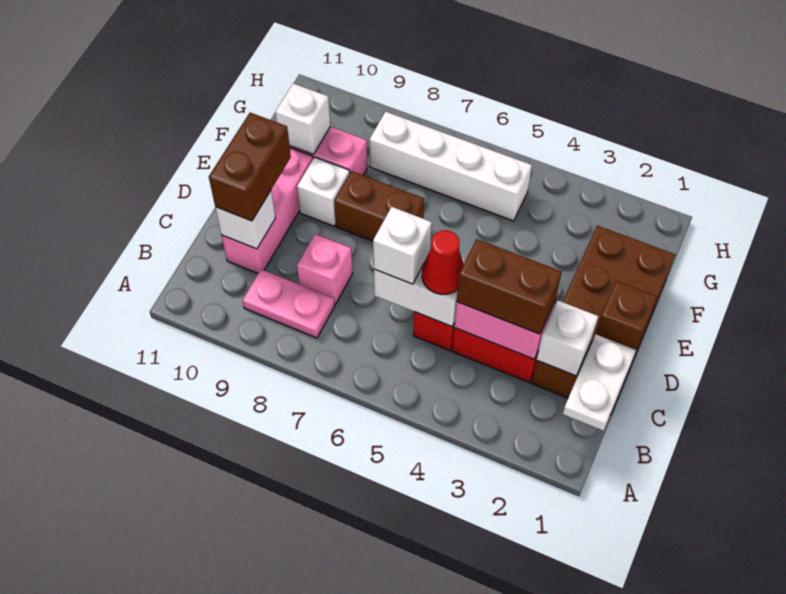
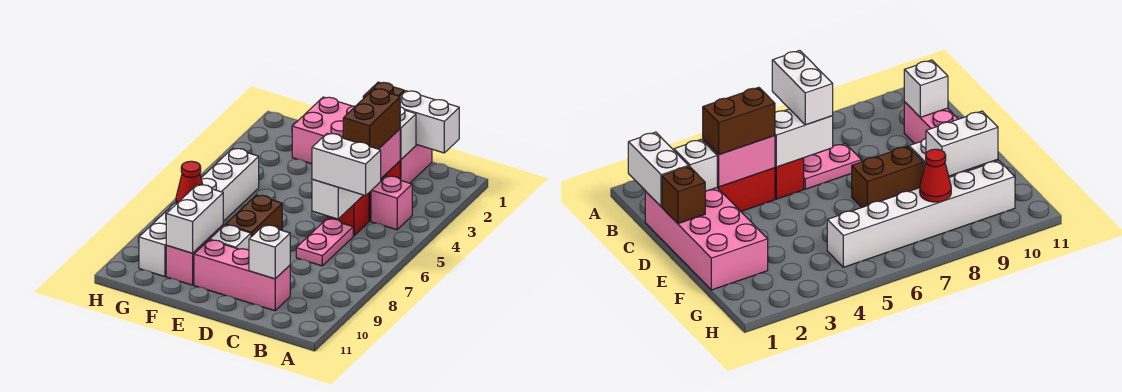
white 1x2 plate [563,335,636,431] -> white 1x2 brick [400,91,459,153]
pink 1x2 plate [243,269,335,338] -> pink 1x2 plate moved to [296,219,353,266]
brown 2x4 brick [532,226,675,415] -> pink 2x4 brick [292,97,432,183]
red 1x1 cone [422,230,464,294] -> red 1x1 cone moved to [176,161,203,204]
white 1x1 brick [373,207,432,284] -> white 1x2 brick [312,133,381,196]
pink 1x1 brick [297,234,353,305] -> pink 1x1 brick moved to [371,176,412,230]
brown 1x2 brick [209,113,291,221] -> none
white 1x1 brick [275,83,330,154] -> white 1x2 brick [166,185,223,253]
white 1x4 brick [369,112,532,221] -> white 1x6 brick [139,148,259,277]

